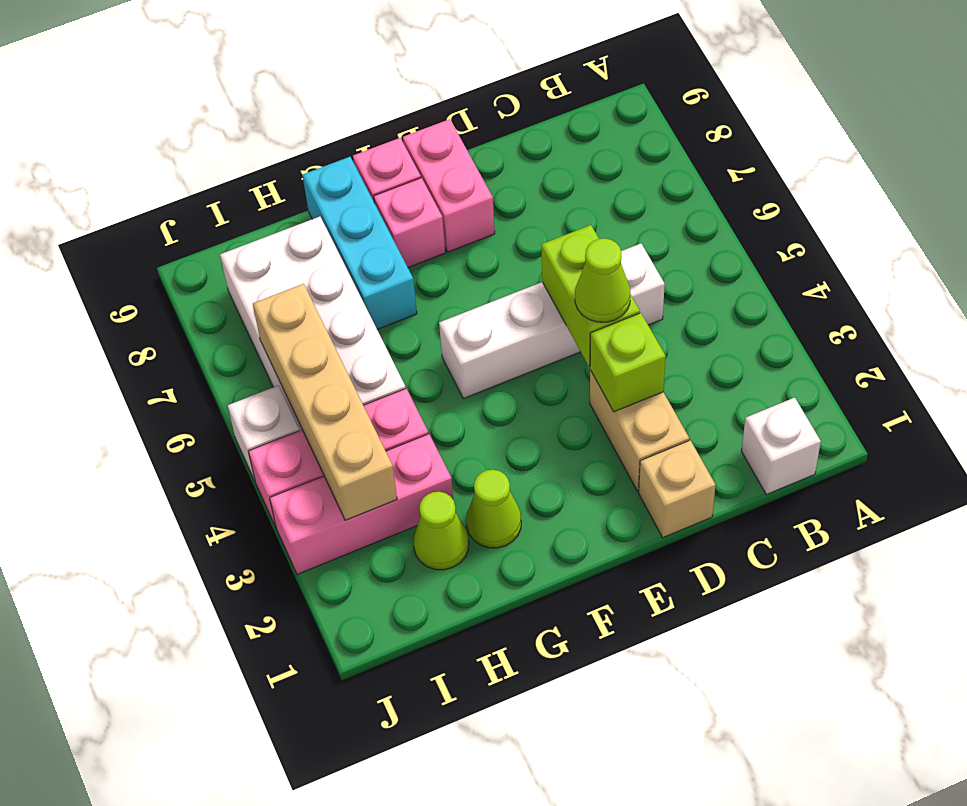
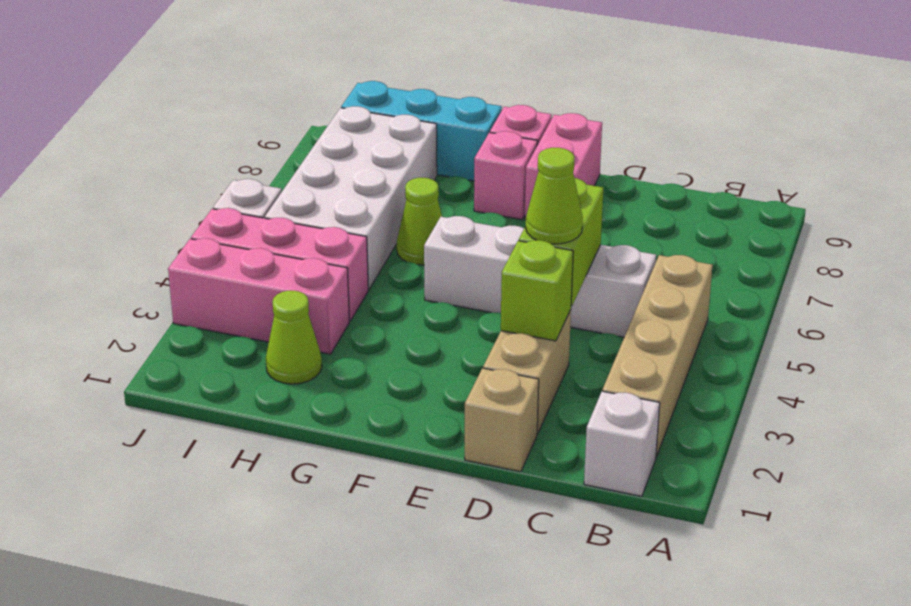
lime 1x1 cone [466,470,521,548] -> lime 1x1 cone moved to [397,178,442,265]
cyan 1x3 brick [303,157,417,329] -> cyan 1x3 brick turned to [341,81,502,181]
tan 1x4 brick [253,284,397,520] -> tan 1x4 brick moved to [602,255,713,457]

